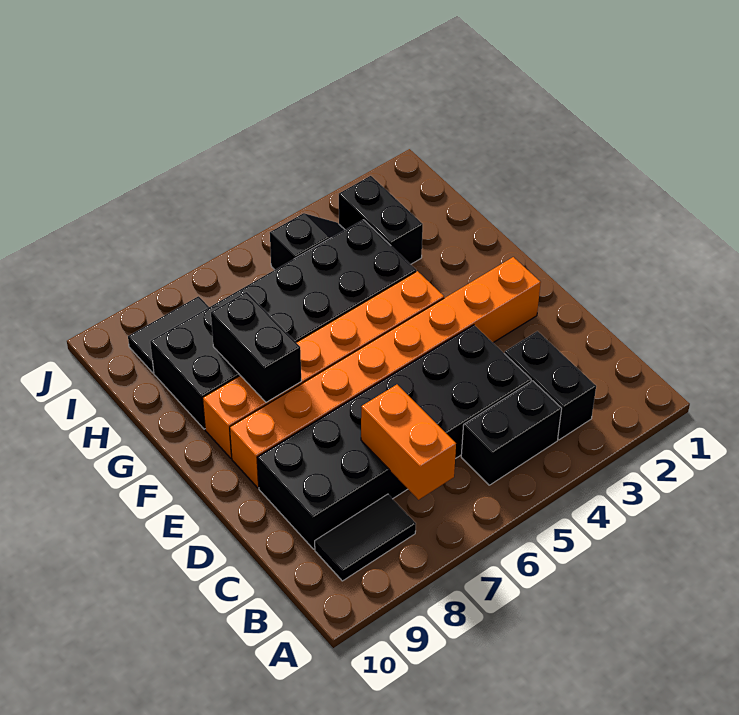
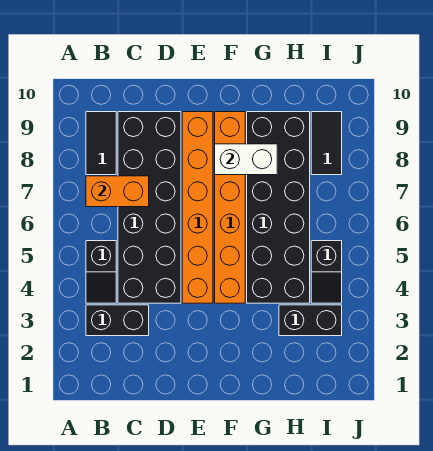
black 1x2 brick [461,381,562,485] -> black 1x2 slope [86,241,116,303]
orange 1x8 brick [230,257,541,488] -> orange 1x6 brick [182,112,213,303]
black 1x2 brick [211,292,301,402] -> white 1x2 brick [215,144,277,175]

